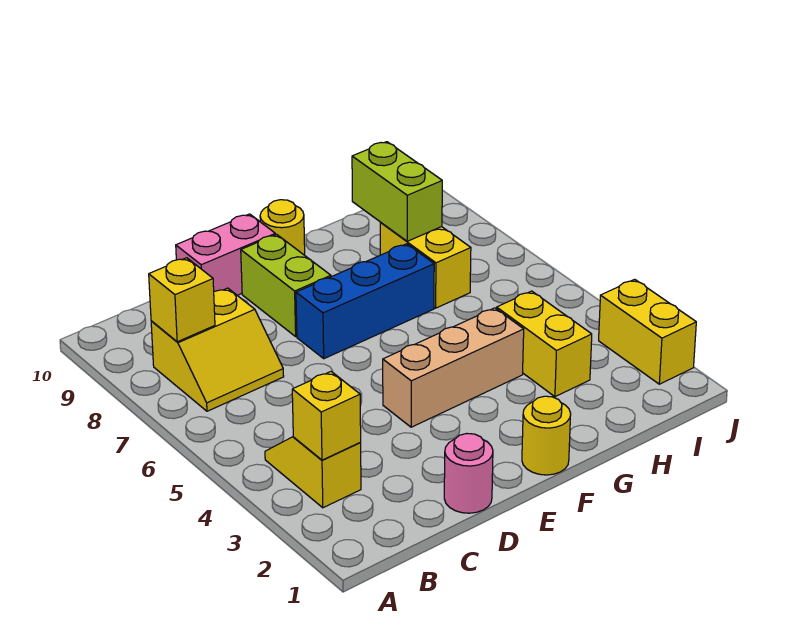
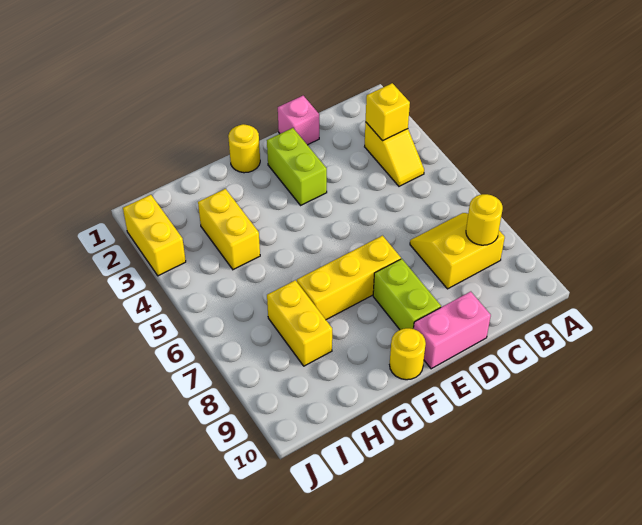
yellow 1x1 brick [149,258,215,342] -> yellow 1x1 round brick [466,194,503,245]
pink 1x1 round brick [444,434,493,513] -> pink 1x1 brick [278,96,319,145]
tan 1x3 brick [383,308,524,427] -> none
blue 1x3 brick [296,244,434,359] -> yellow 1x3 brick [297,236,401,320]
lime 1x2 brick [352,142,442,241] -> lime 1x2 brick moved to [267,128,327,205]

